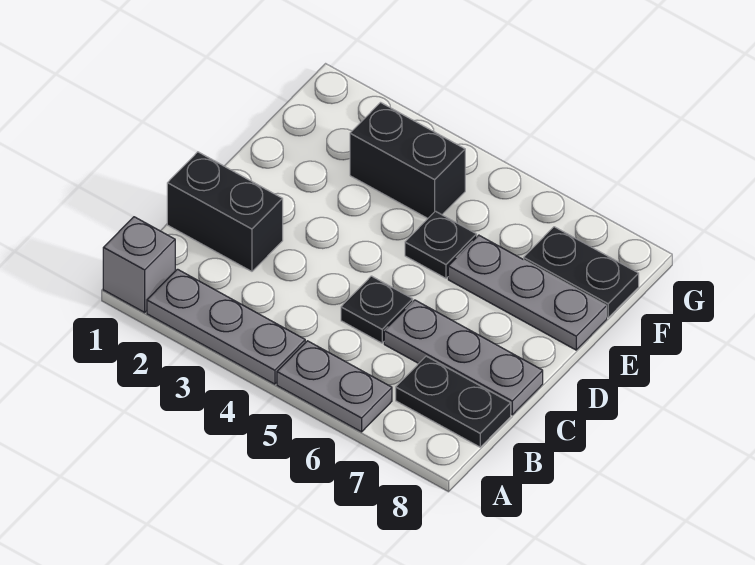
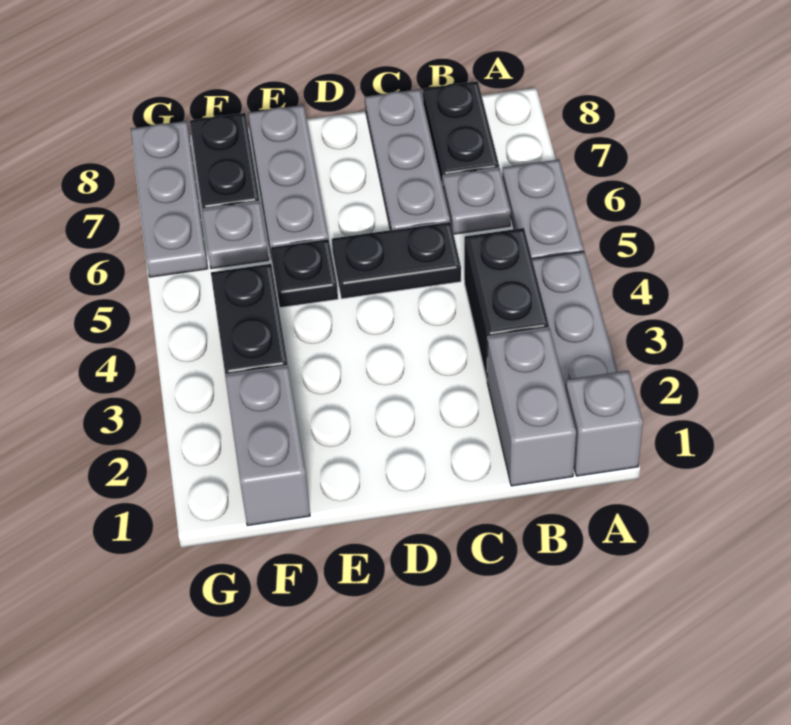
none -> grey 1x2 brick [487,328,576,486]
none -> grey 1x1 plate [443,168,511,234]
black 1x2 brick [167,152,283,271] -> black 1x2 brick moved to [464,228,549,379]
black 1x1 plate [341,276,413,343] -> black 1x2 plate [332,222,461,299]
none -> grey 1x2 brick [225,366,310,526]
none -> grey 1x1 plate [202,201,269,269]
none -> grey 1x3 plate [131,121,208,277]

